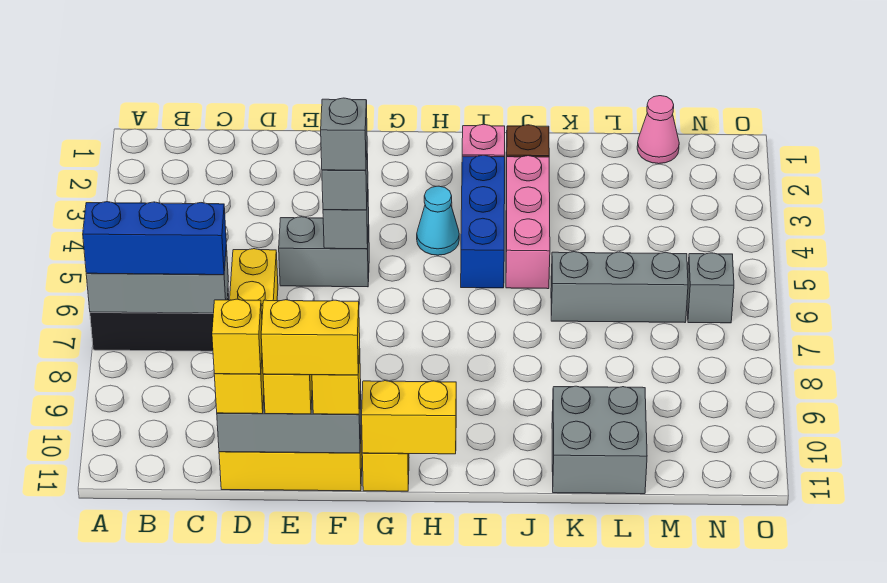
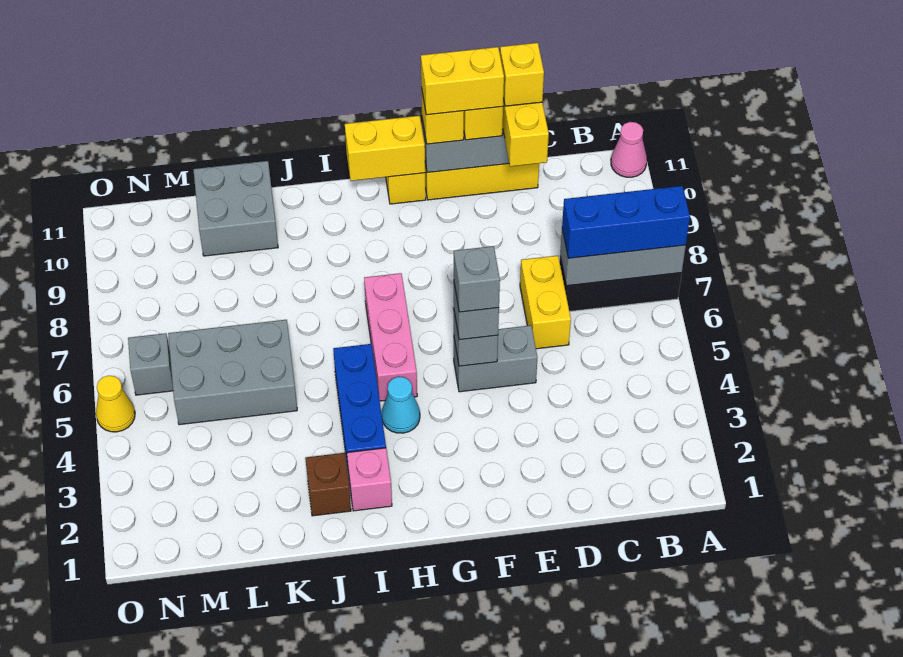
pink 1x3 brick [506,156,550,289] -> pink 1x3 brick moved to [364,273,417,401]
grey 1x3 brick [551,252,688,322] -> grey 2x3 brick [168,320,297,425]
pink 1x1 cone [637,96,679,164] -> pink 1x1 cone moved to [611,122,647,177]
none -> yellow 1x1 cone [96,376,135,432]

